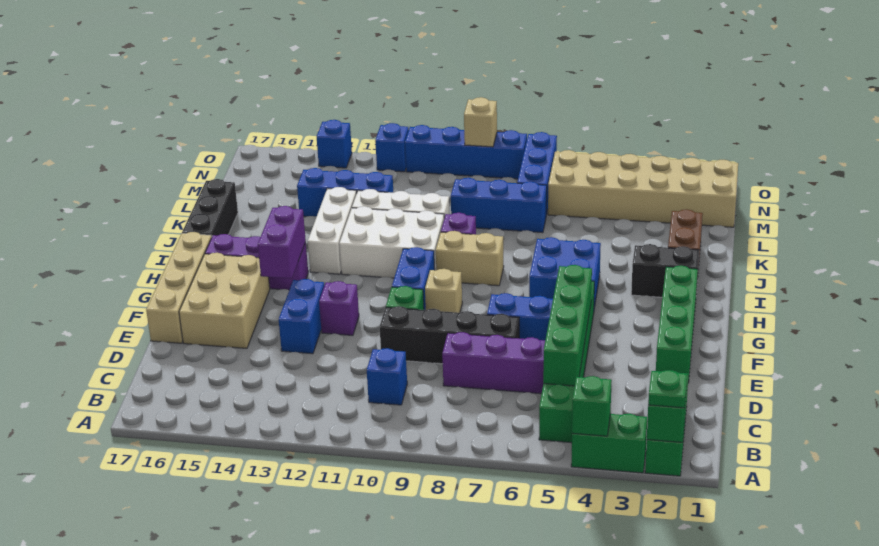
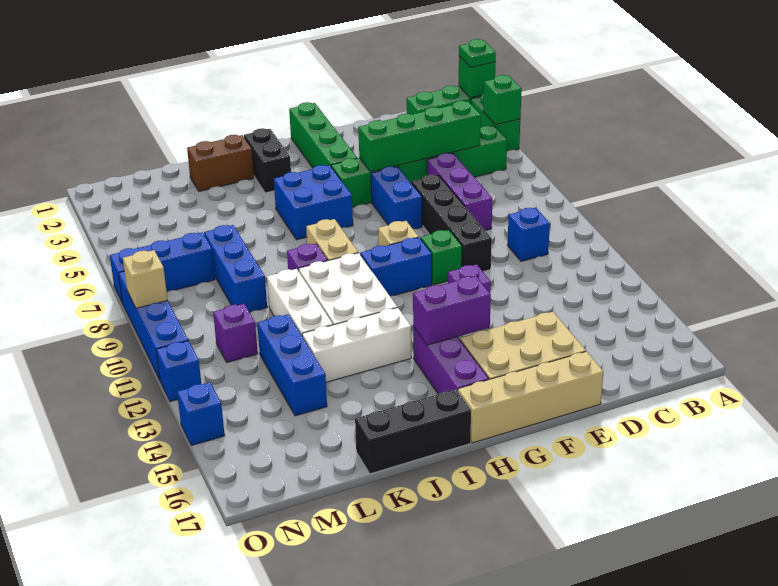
green 1x4 brick [656,266,698,383] -> green 1x4 brick turned to [289,102,358,168]
blue 1x2 brick [279,279,324,354] -> none
tan 2x6 brick [548,150,738,227] -> none
none -> purple 1x1 brick [213,304,258,362]

